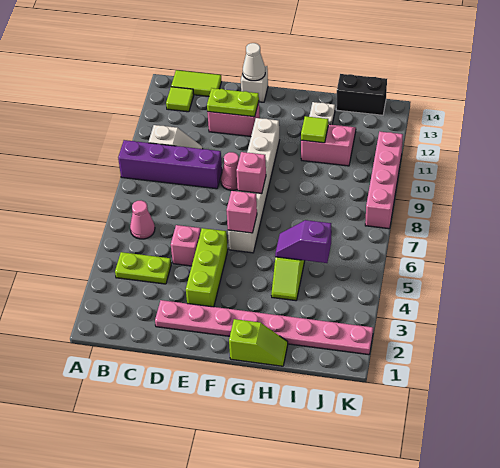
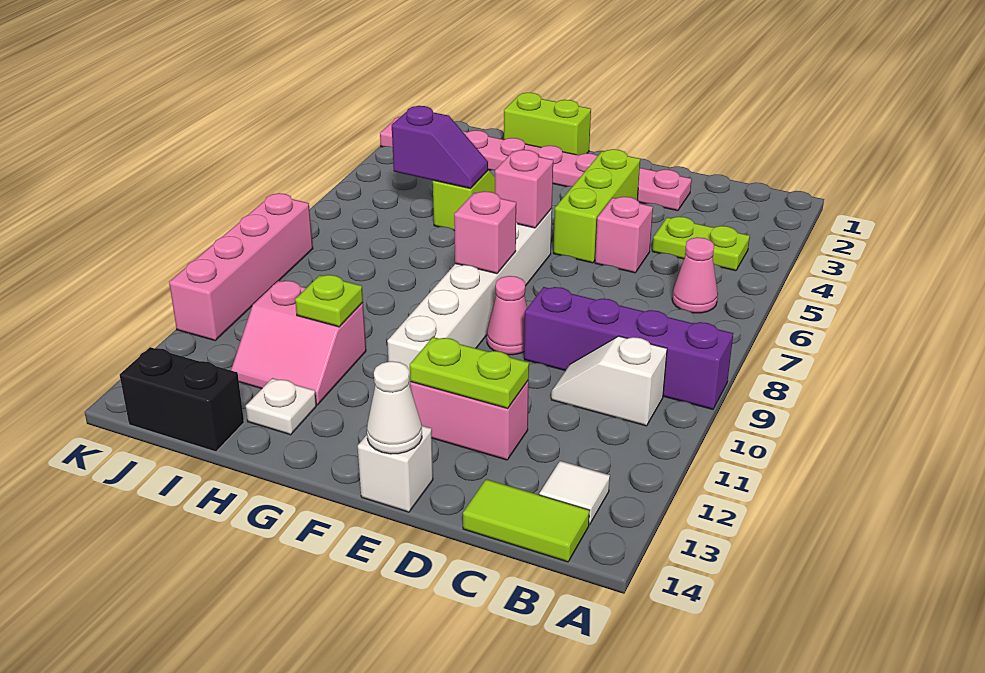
lime 1x1 tile [166,87,194,112] -> white 1x1 tile [539,461,610,525]
lime 1x2 slope [229,319,288,366] -> lime 1x2 brick [504,93,591,155]
lime 1x1 tile [301,116,328,143] -> lime 1x1 plate [295,275,363,327]

